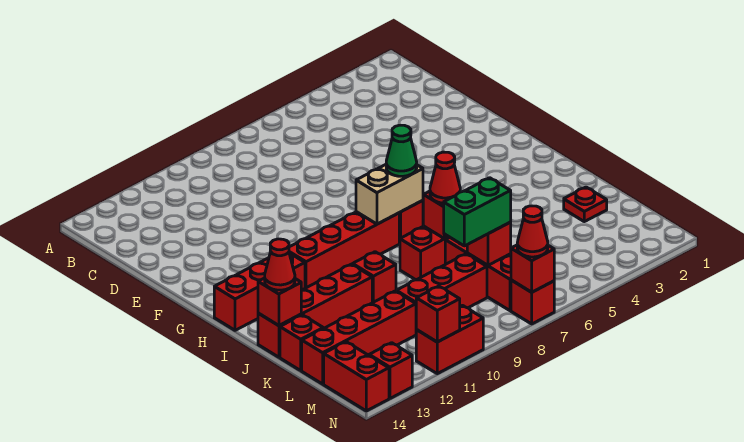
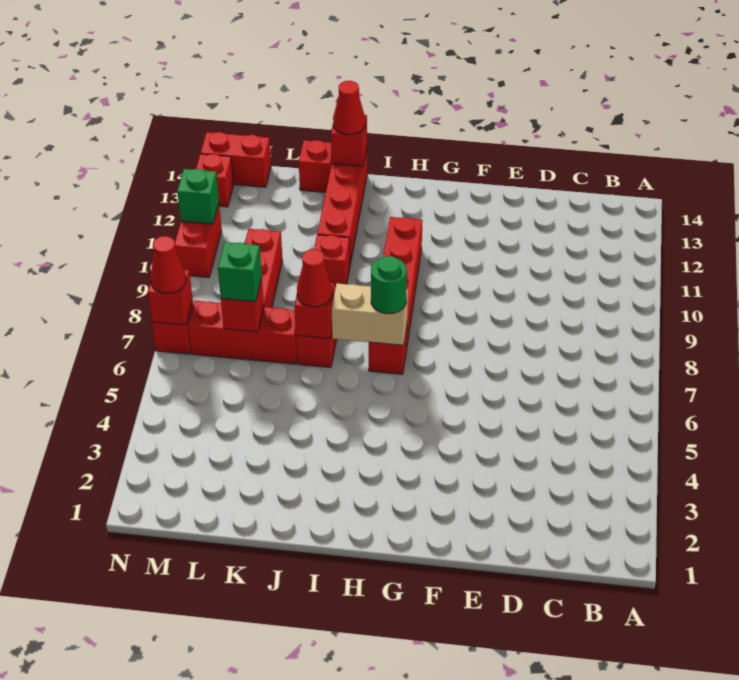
tan 1x2 brick [356,165,423,224] -> tan 1x2 brick turned to [332,283,408,345]
green 1x1 cone [386,125,417,176] -> green 1x1 round brick [371,256,407,314]
red 1x3 brick [214,252,305,330] -> none
red 1x1 plate [564,187,607,222] -> none
green 1x2 brick [444,178,511,246] -> green 1x1 brick [218,242,262,302]
red 1x4 brick [302,291,416,384] -> none
red 1x1 brick [416,286,460,342] -> green 1x1 brick [177,169,219,224]

